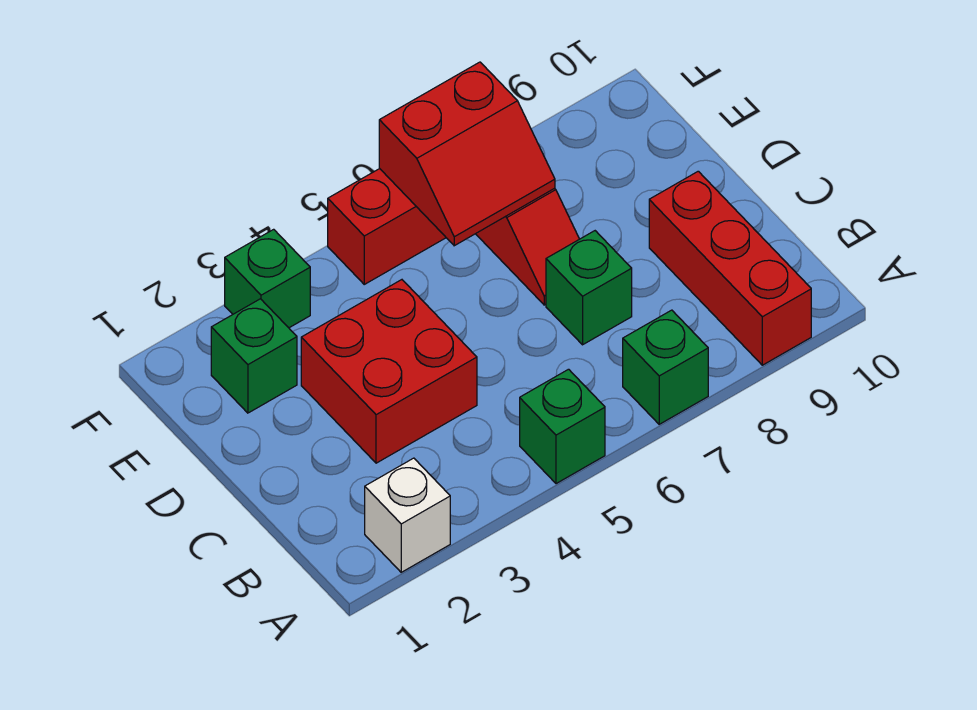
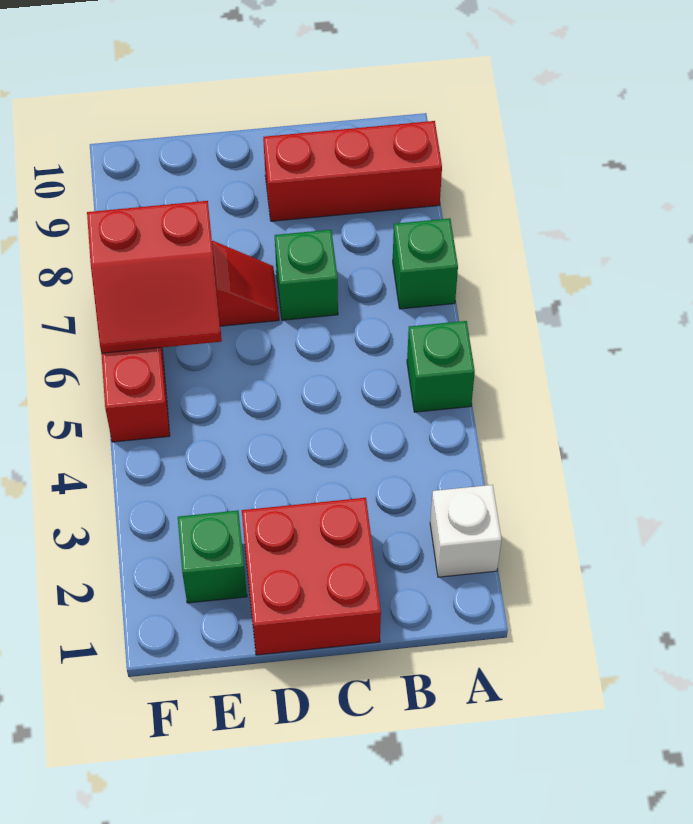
red 2x2 brick [301,280,477,463] -> red 2x2 brick moved to [242,498,381,655]
red 2x2 slope [379,62,555,246] -> red 2x2 slope turned to [87,201,222,353]
green 1x1 brick [225,229,310,328] -> none

